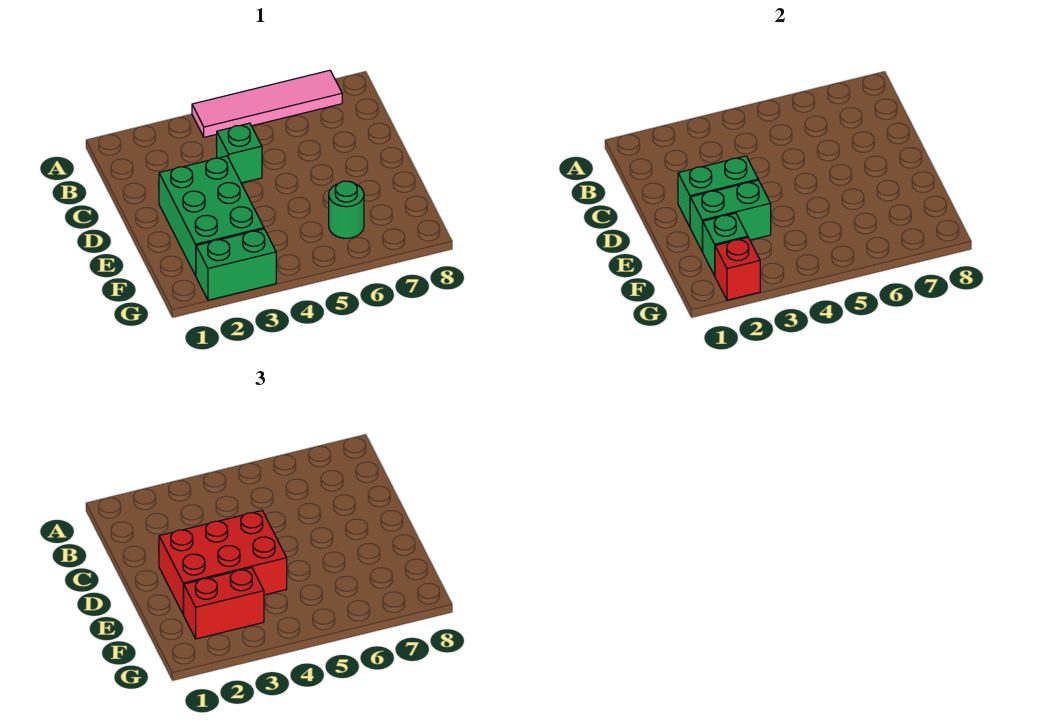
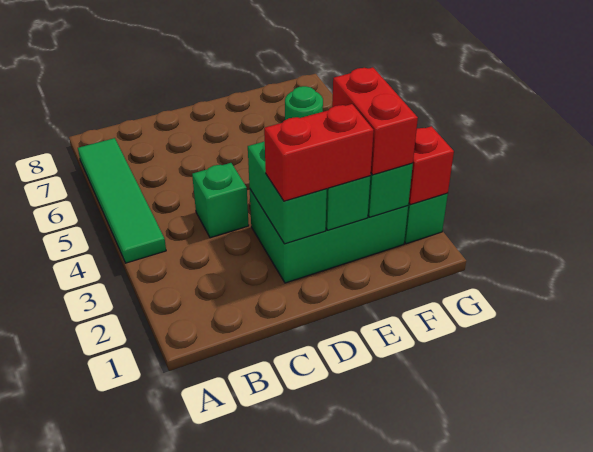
pink 1x4 tile [192,70,342,137] -> green 1x4 tile [78,138,166,263]
red 2x3 brick [159,511,287,614] -> red 1x2 brick [264,104,374,201]

